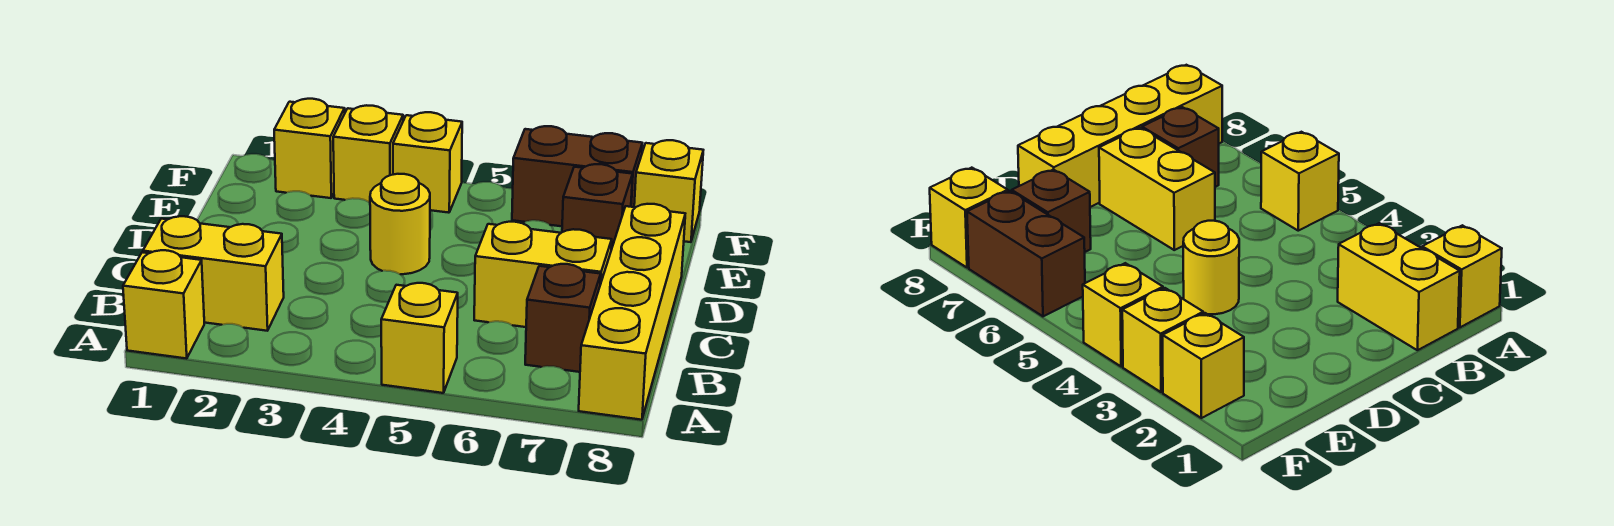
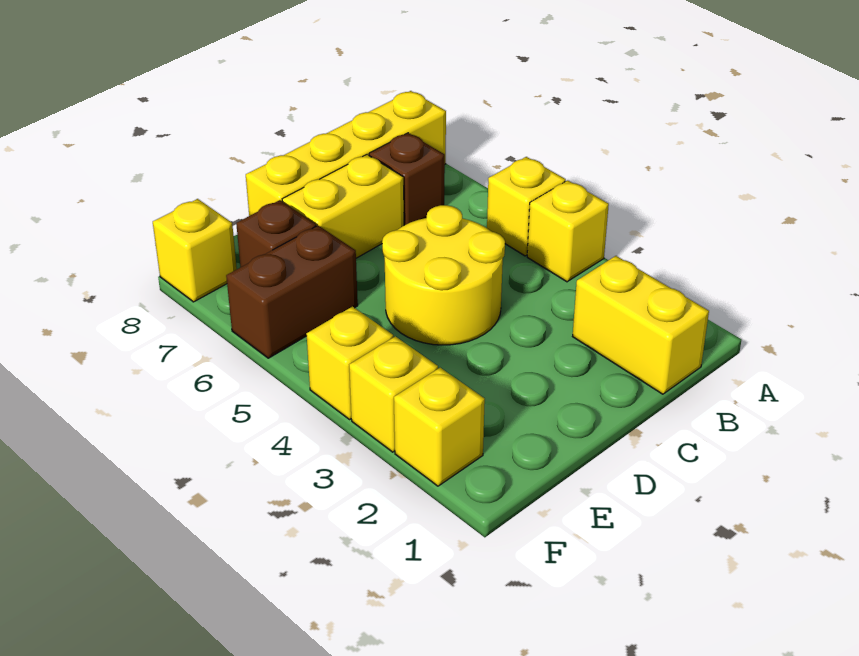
yellow 1x1 brick [123,250,204,359] -> yellow 1x1 brick moved to [527,180,609,282]
yellow 1x2 brick [474,222,612,327] -> yellow 1x2 brick turned to [282,155,404,258]
yellow 1x1 round brick [370,174,430,274] -> yellow 2x2 round brick [382,205,505,345]
brown 1x2 brick [512,126,642,226] -> brown 1x2 brick turned to [226,226,358,358]

